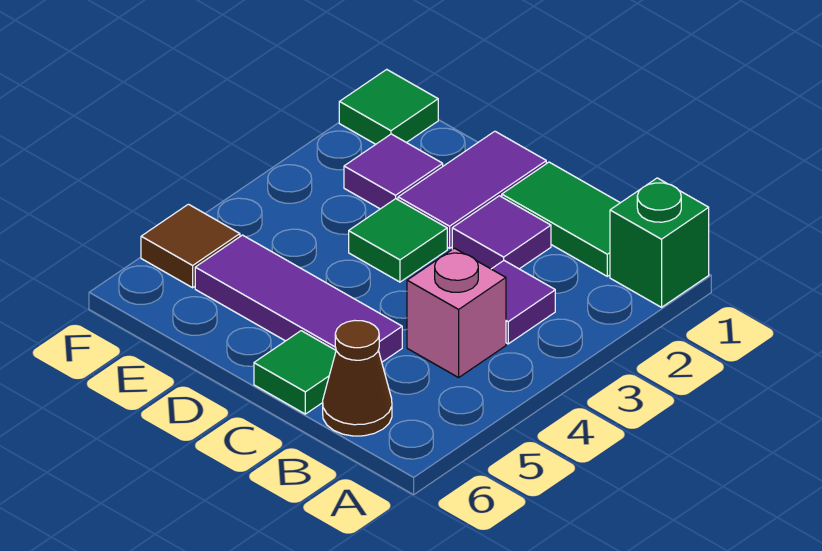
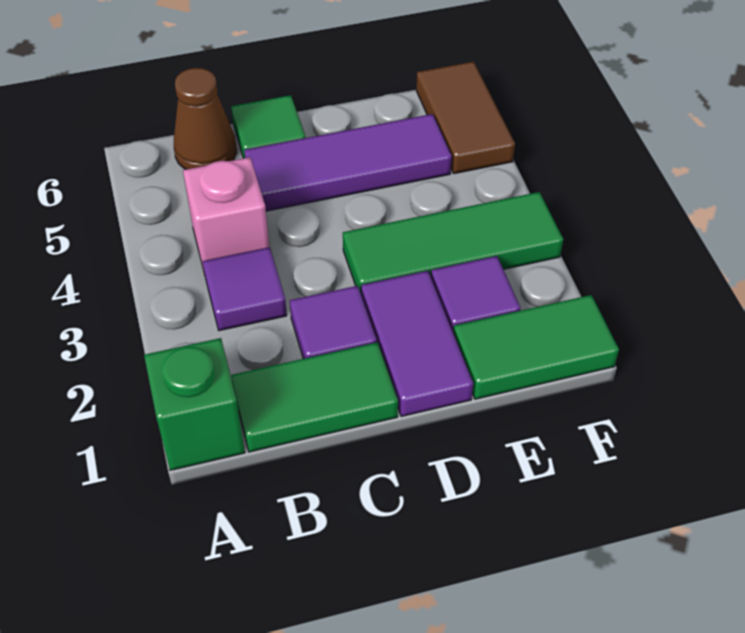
green 1x1 tile [349,199,447,282] -> green 1x3 tile [343,192,563,293]
green 1x1 tile [339,69,438,144] -> green 1x2 tile [453,295,619,399]
brown 1x1 tile [141,204,240,288] -> brown 1x2 tile [416,62,515,174]

